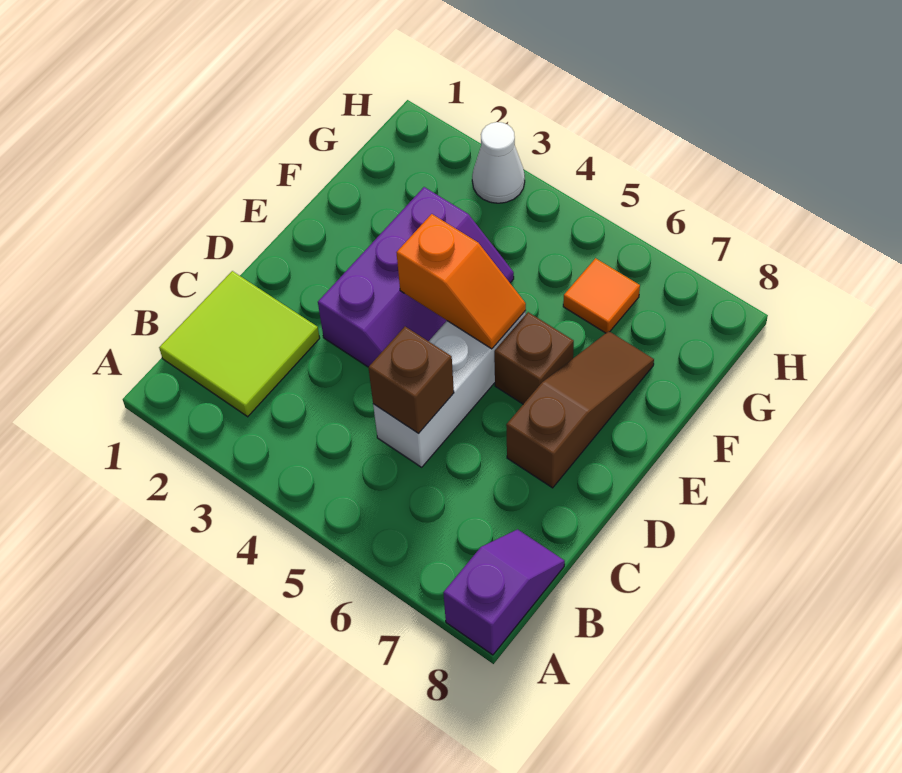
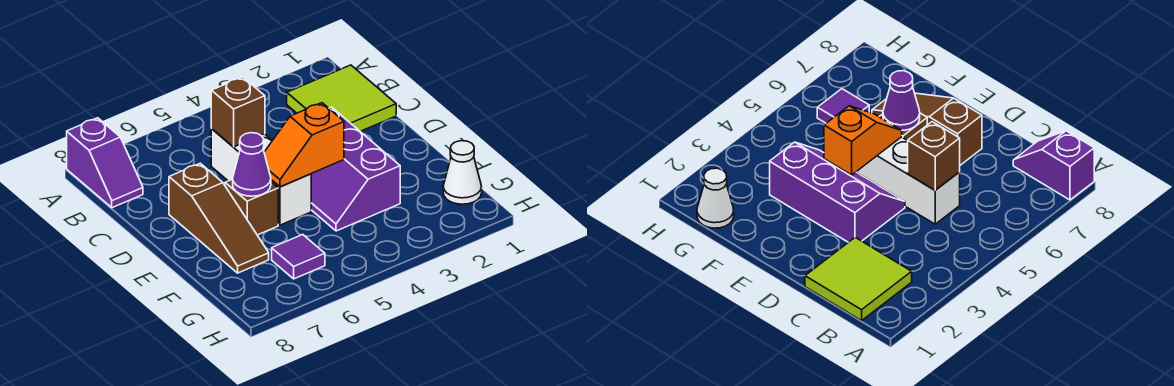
none -> purple 1x1 cone [233,133,271,196]
orange 1x1 tile [563,258,640,333] -> purple 1x1 tile [272,235,325,279]
white 1x1 cone [472,122,525,203] -> white 1x1 cone moved to [443,141,482,204]

